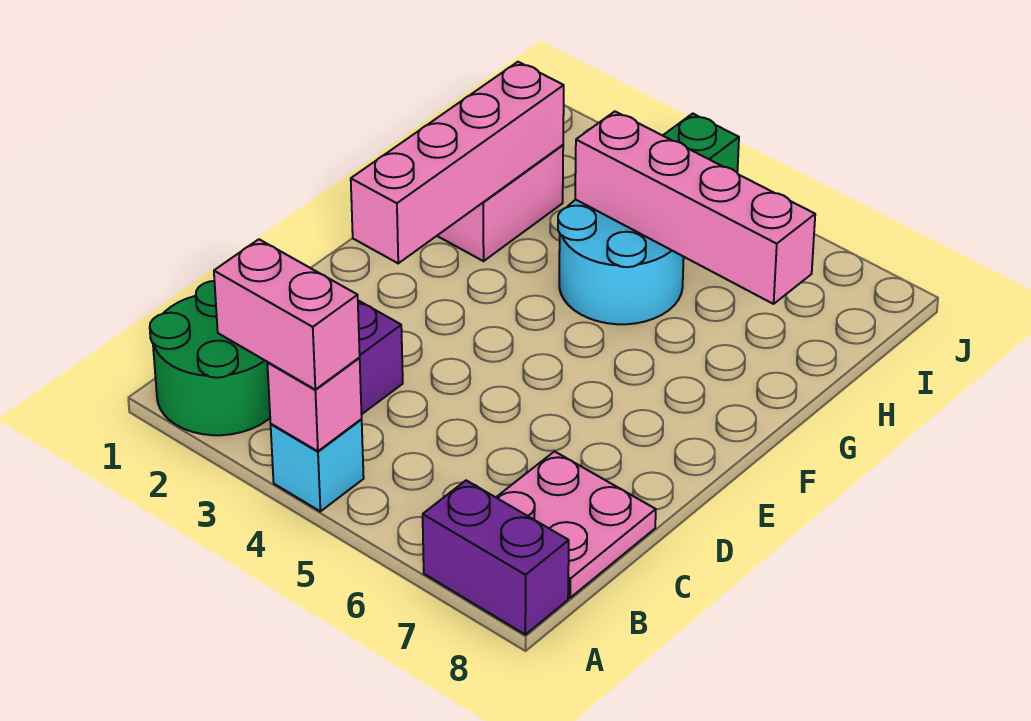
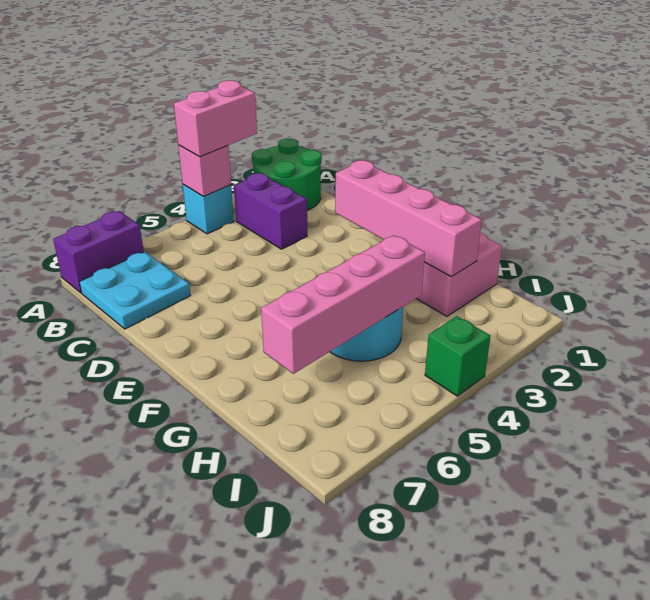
pink 2x2 plate [496,452,656,598] -> cyan 2x2 plate [80,252,190,329]

